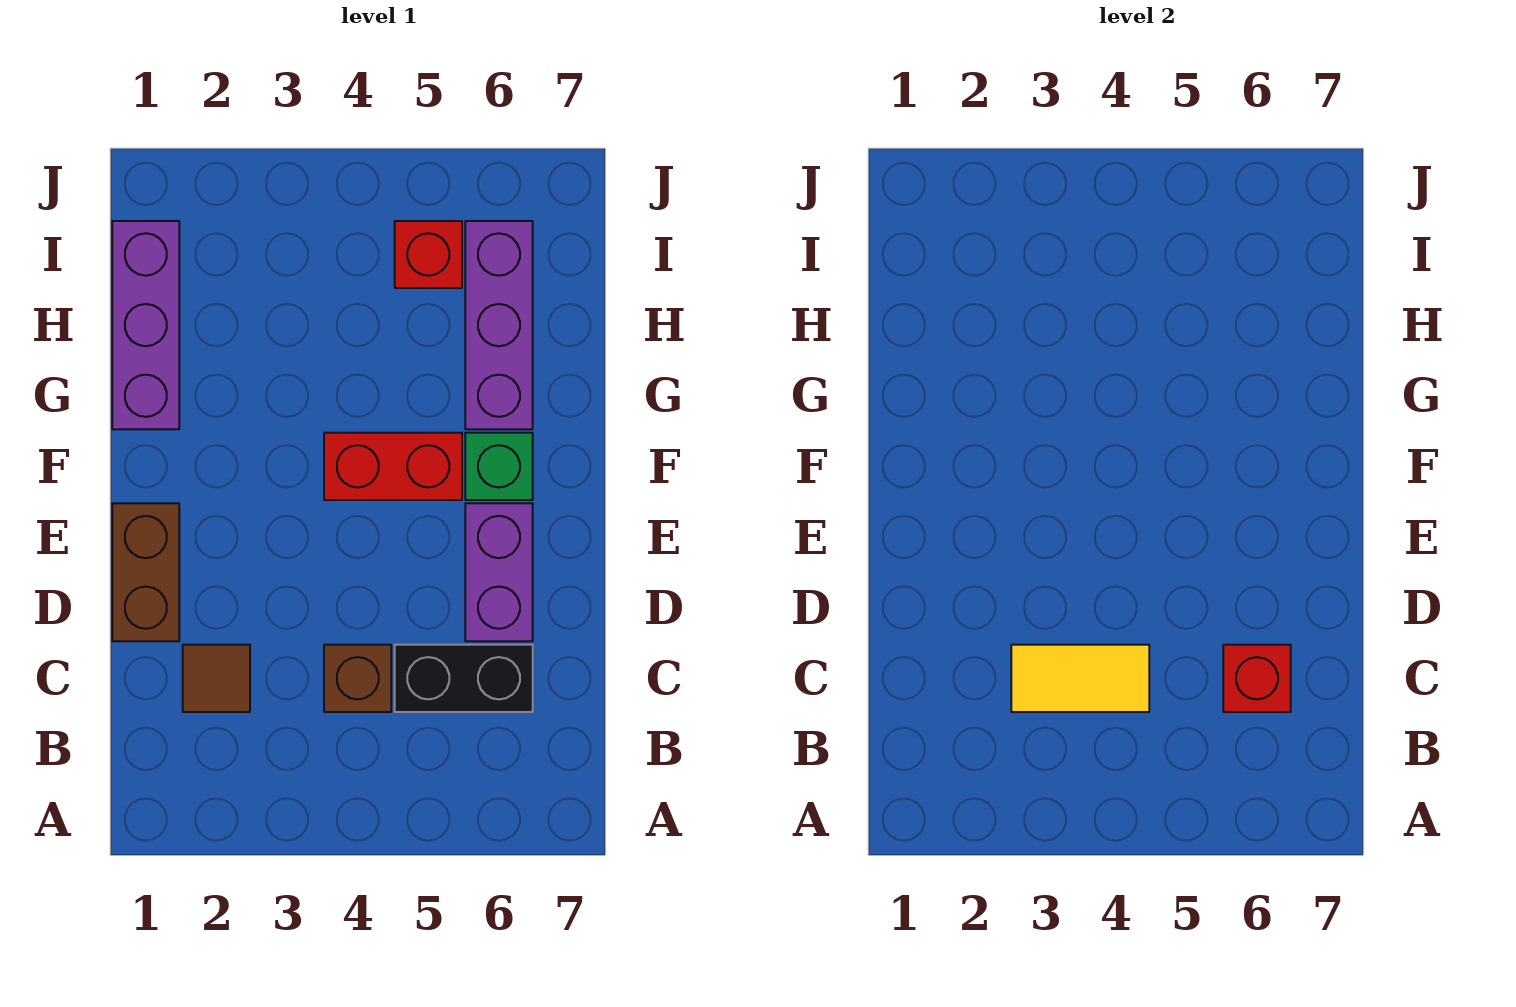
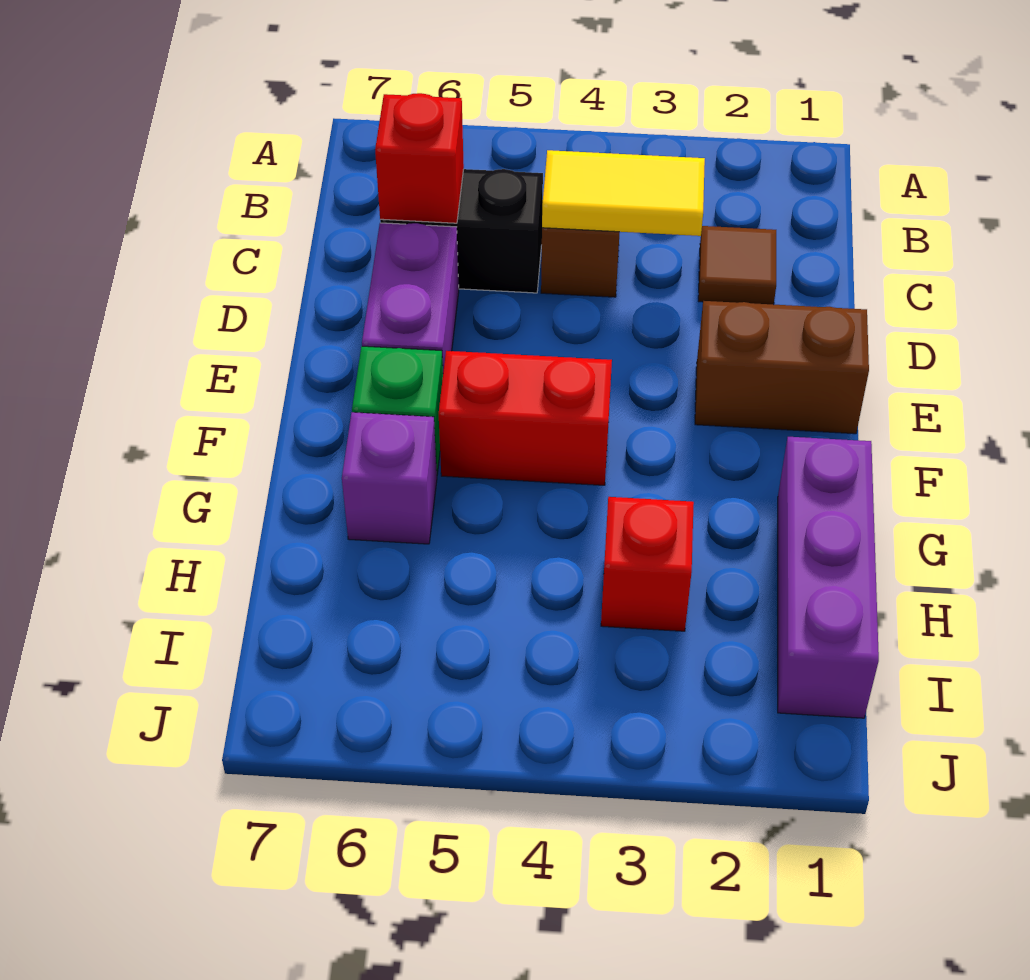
brown 1x2 brick [112,503,179,641] -> brown 1x2 brick turned to [695,301,869,434]
purple 1x3 brick [465,221,533,429] -> purple 1x1 brick [342,412,437,544]
red 1x1 brick [395,221,462,288] -> red 1x1 brick moved to [601,497,694,631]

